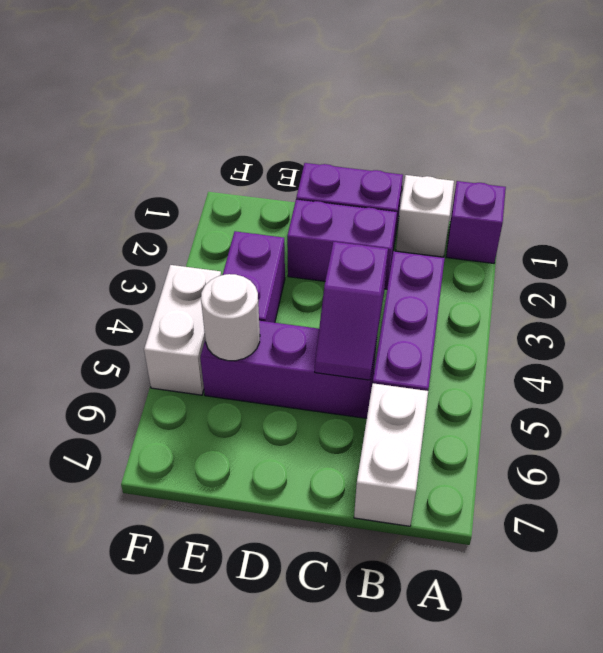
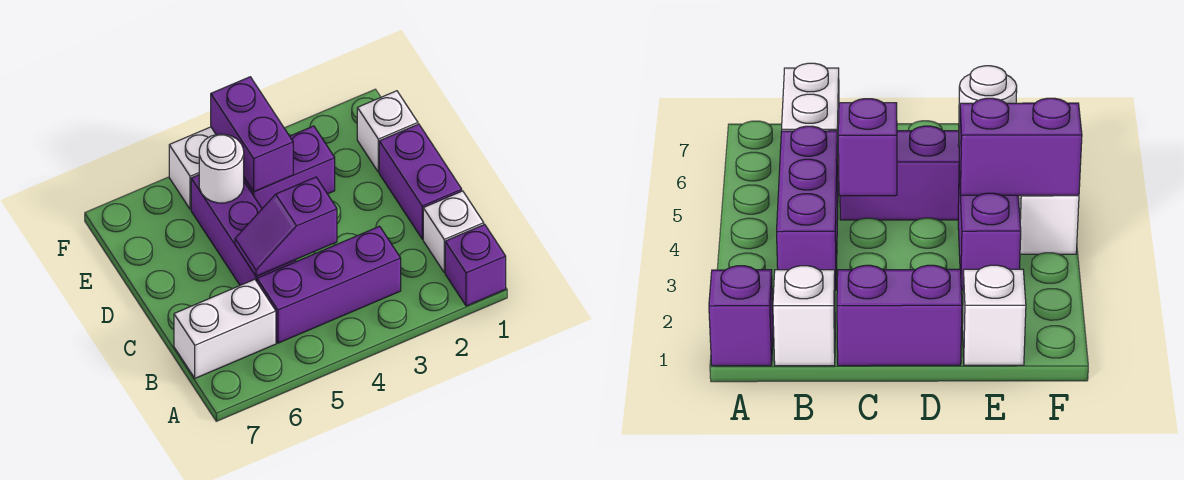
purple 1x2 brick [287,199,397,289] -> purple 1x2 brick moved to [211,77,293,192]
none -> white 1x1 brick [357,91,418,172]

